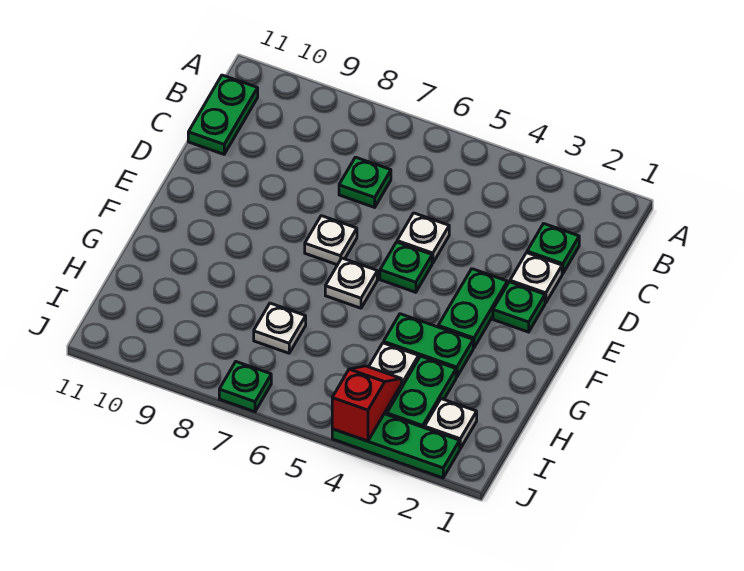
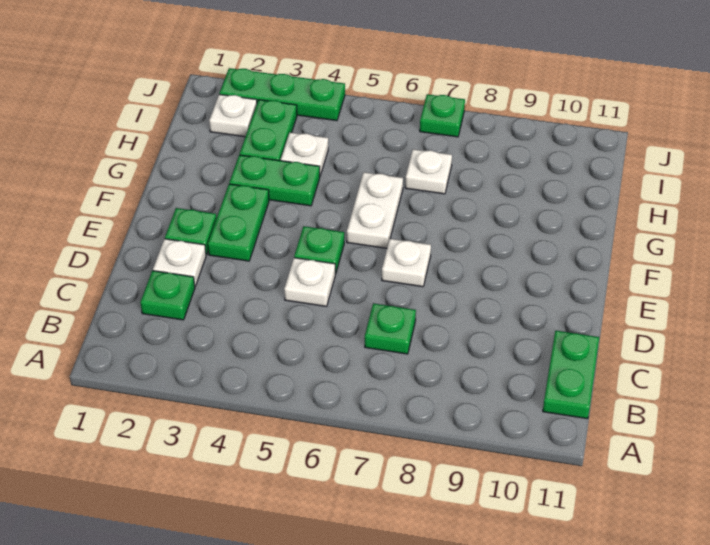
white 1x1 plate [325,258,377,308] -> white 1x2 plate [347,172,403,248]
red 1x2 slope [332,366,401,441] -> none

